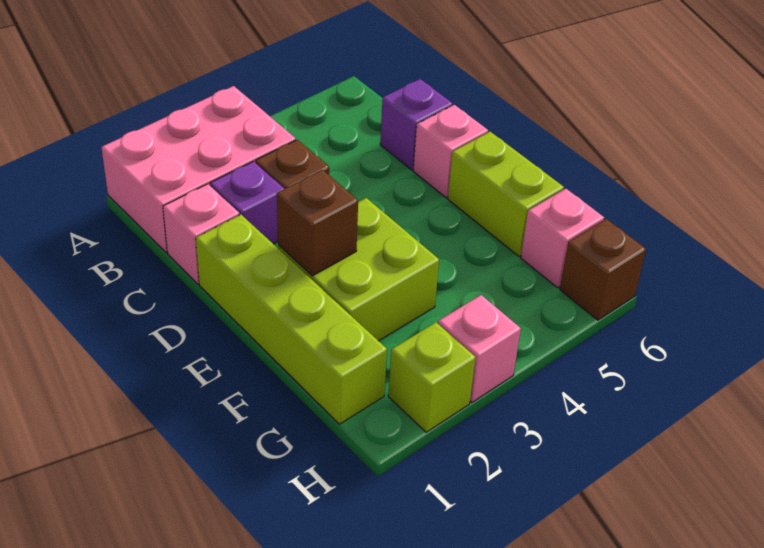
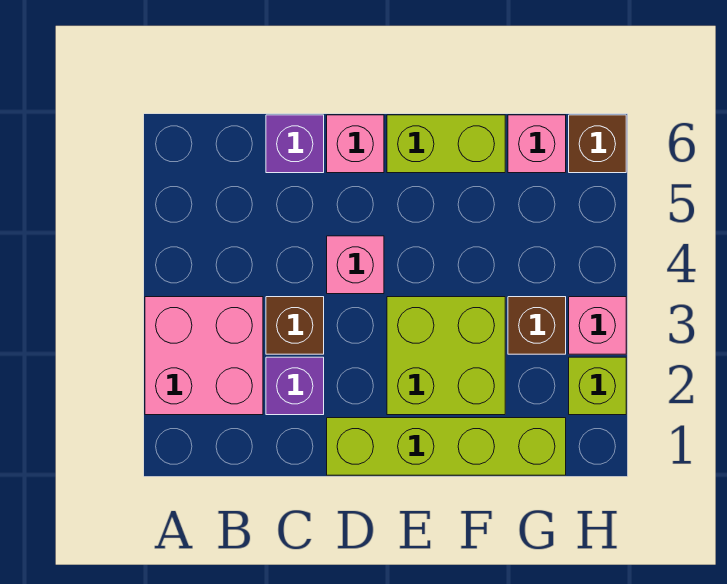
pink 2x3 brick [101,86,296,253] -> pink 2x2 brick [145,297,263,415]
pink 1x1 brick [163,184,240,284] -> pink 1x1 brick moved to [327,236,384,294]
brown 1x1 brick [277,170,358,276] -> brown 1x1 brick moved to [508,297,566,354]

